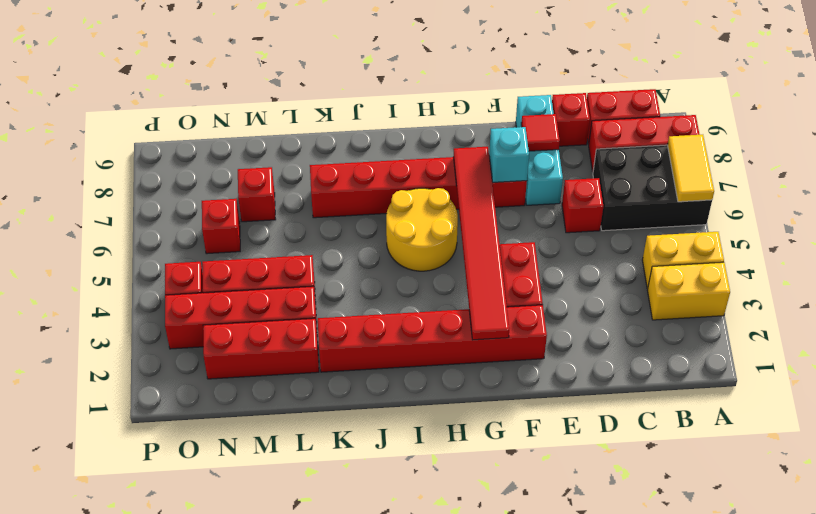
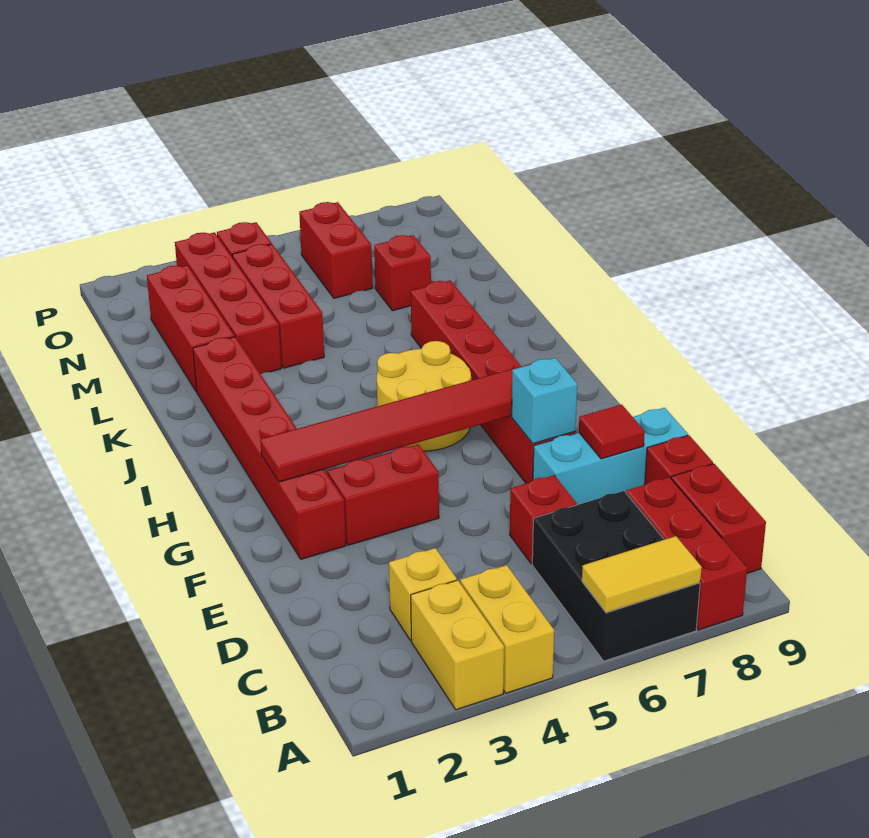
none -> yellow 1x1 brick [389,548,457,641]
red 1x1 brick [202,199,240,254] -> red 1x2 brick [299,202,373,298]

